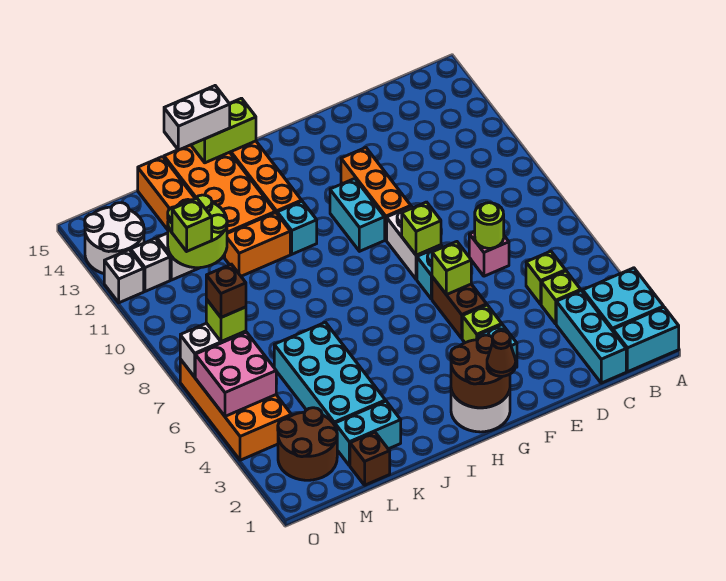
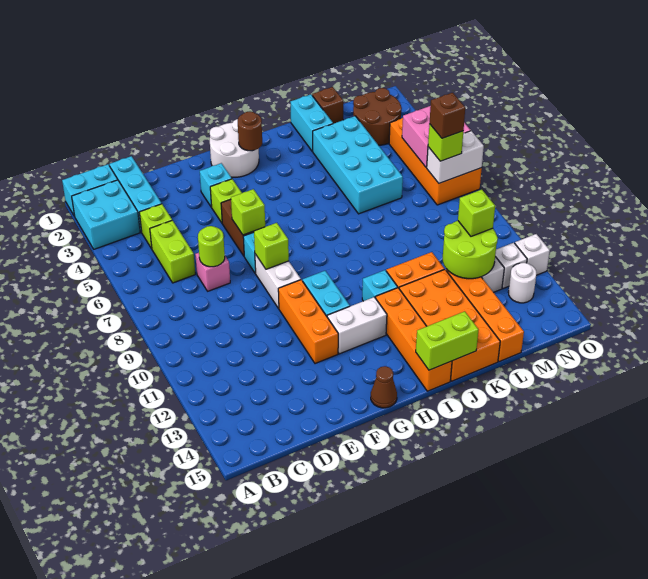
lime 1x1 brick [526,251,566,304] -> lime 1x2 brick [150,220,195,283]
brown 2x2 round brick [451,335,510,408] -> brown 1x1 round brick [238,112,262,151]
brown 1x1 cone [487,331,516,376] -> brown 1x1 cone moved to [371,366,397,408]
white 1x2 brick [164,86,230,150] -> white 1x2 brick moved to [327,297,387,354]
cyan 1x2 brick [335,401,401,466] -> cyan 1x2 brick turned to [290,94,333,151]
white 2x2 round brick [85,203,144,274] -> white 1x1 round brick [508,263,537,303]

